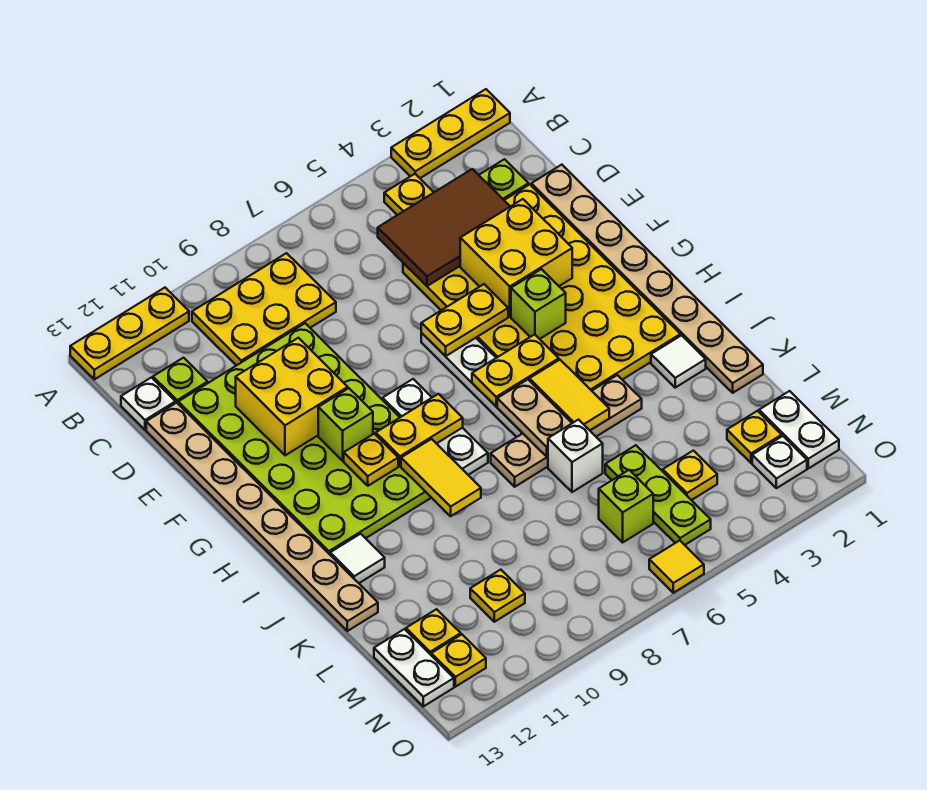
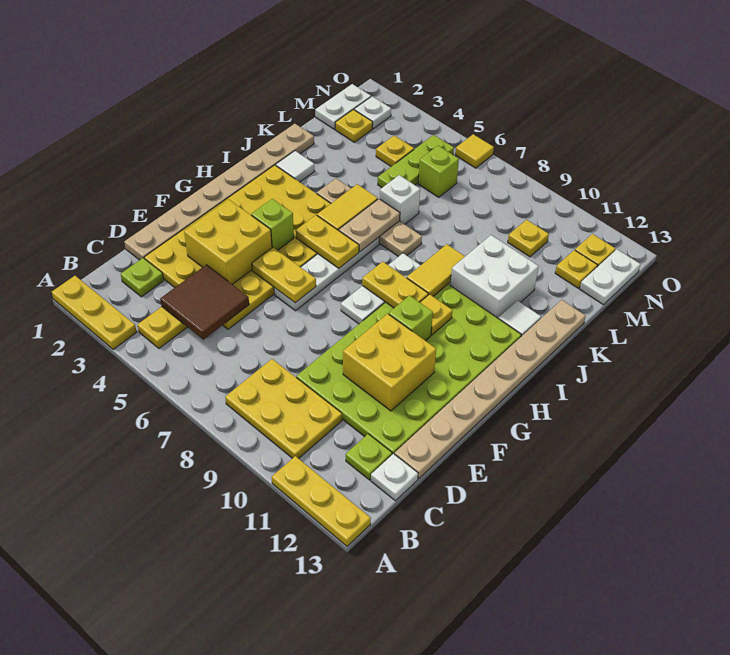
brown 2x3 tile [378,169,510,286] -> brown 2x2 tile [160,265,249,340]
none -> white 2x2 brick [450,235,539,318]

